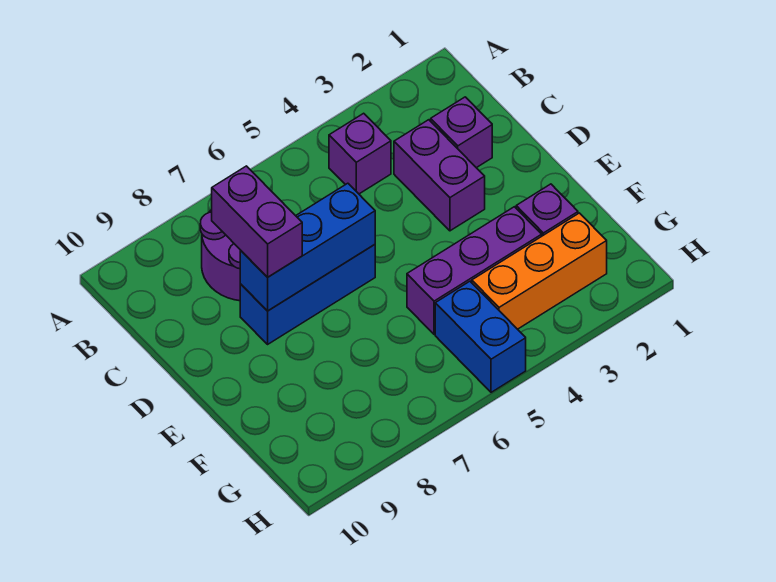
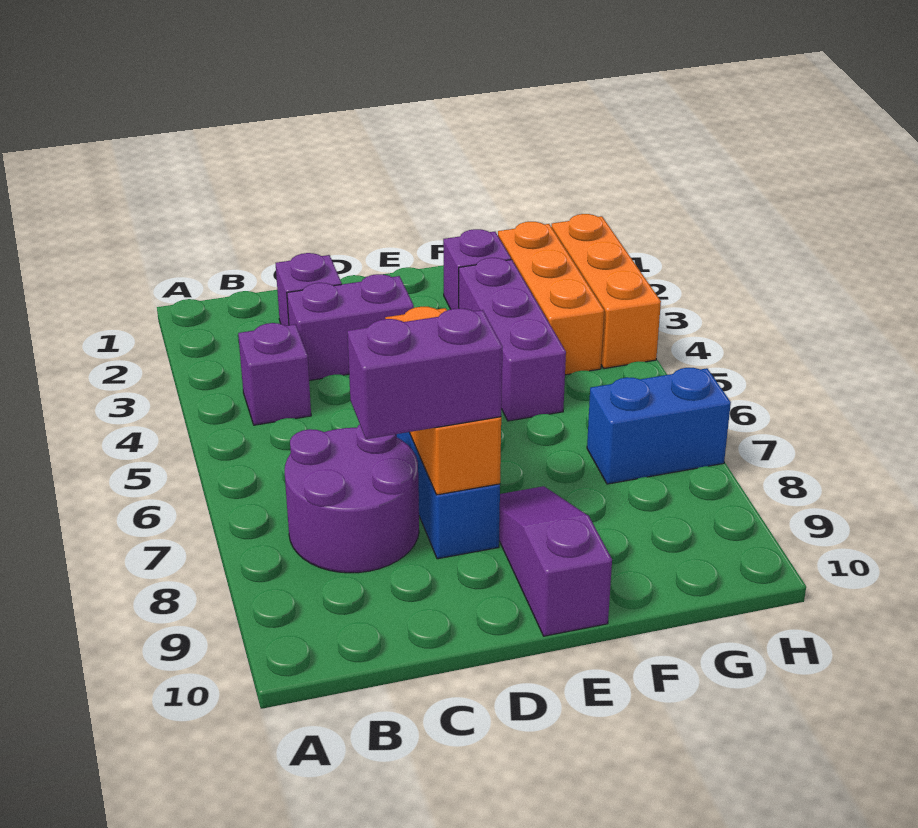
blue 1x3 brick [240,183,375,311] -> orange 1x3 brick [385,307,501,495]
none -> purple 1x3 slope [499,486,612,636]
blue 1x2 brick [435,281,526,392] -> blue 1x2 brick moved to [587,368,731,484]
none -> orange 1x3 brick [551,214,661,368]

